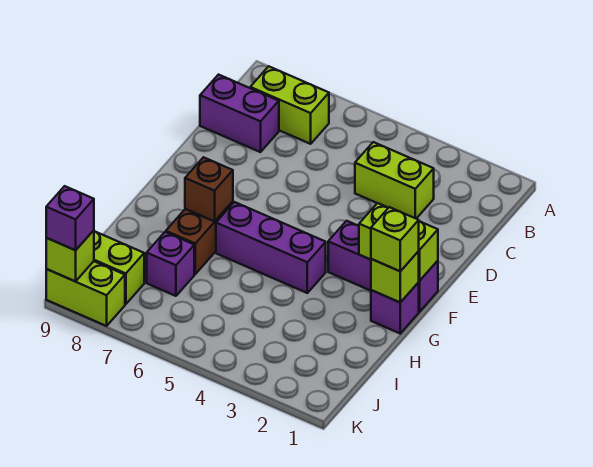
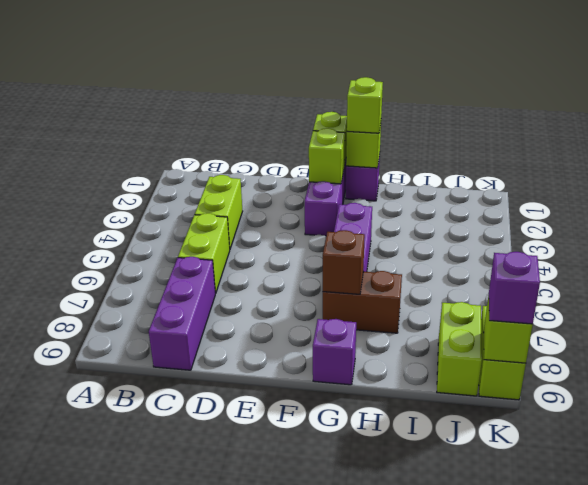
lime 1x2 brick [250,66,329,144] -> lime 1x2 brick moved to [178,213,230,293]
purple 1x2 brick [200,75,279,152] -> purple 1x3 brick [149,257,216,370]
purple 1x1 brick [147,232,194,296] -> purple 1x1 brick moved to [313,319,356,385]

